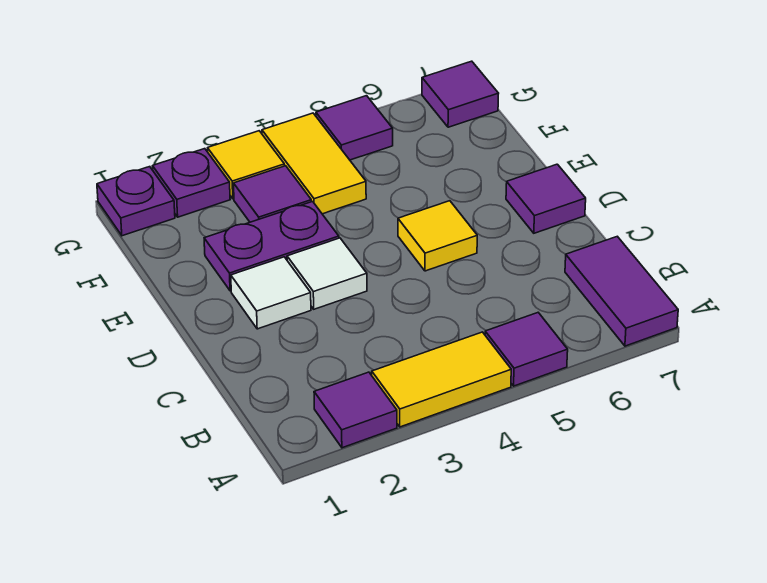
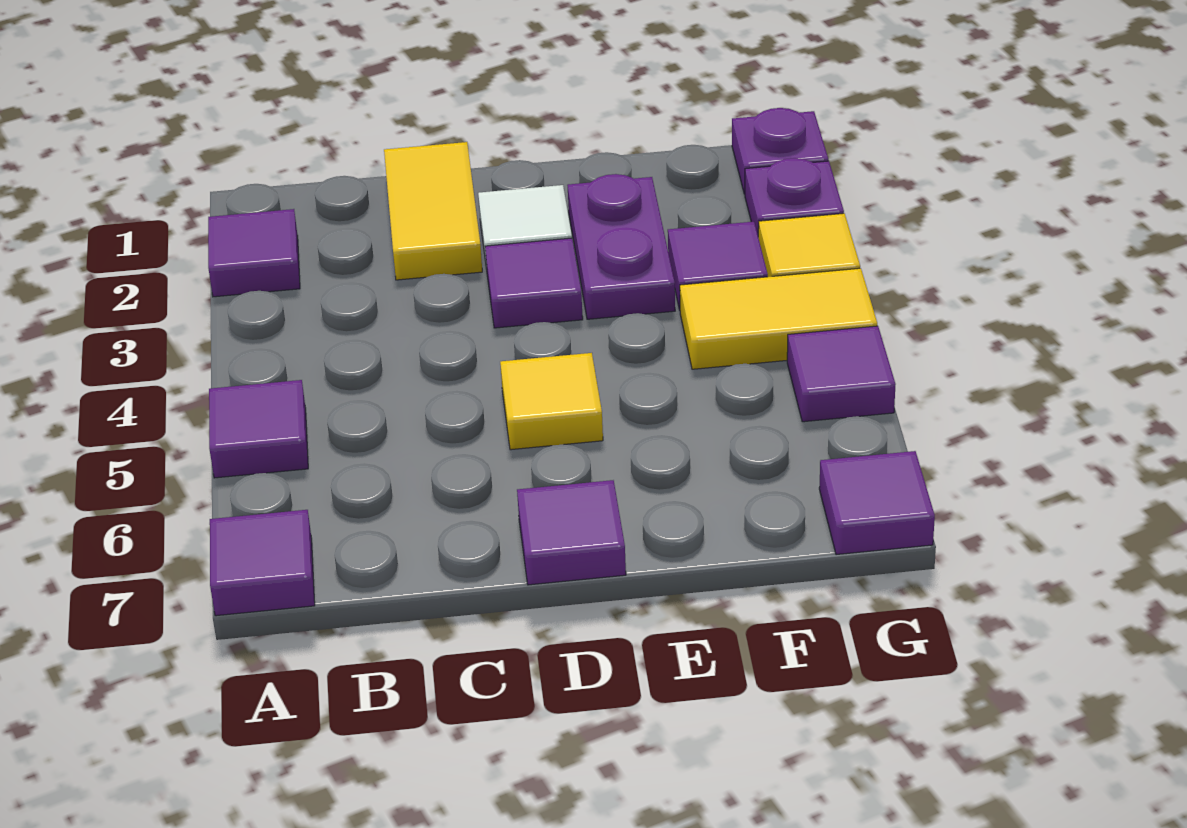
yellow 1x2 tile [372,332,511,427] -> yellow 1x2 tile moved to [384,142,482,280]
purple 1x2 tile [565,236,678,346] -> purple 1x1 tile [210,510,315,616]
white 1x1 tile [287,238,367,309] -> purple 1x1 tile [485,238,583,328]

